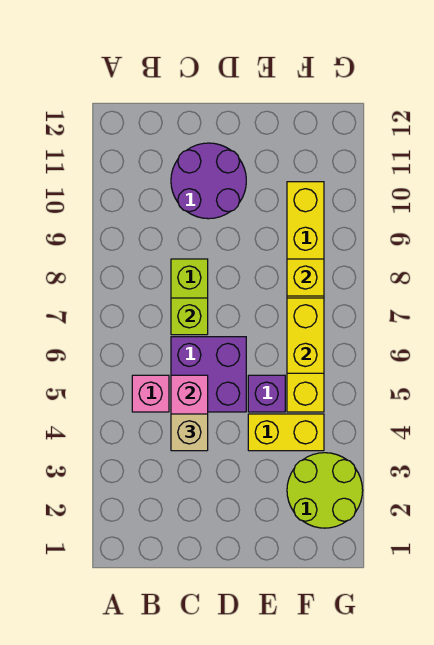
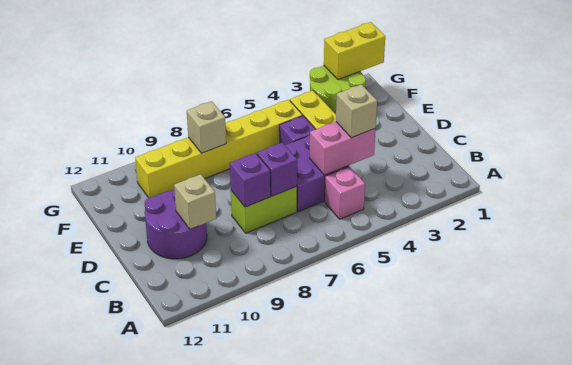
lime 1x1 brick [171,298,208,335] -> purple 1x1 brick [257,143,297,196]
none -> purple 1x1 brick [230,153,271,207]
none -> tan 1x1 brick [174,174,216,229]
yellow 1x2 brick [287,298,324,373] -> yellow 1x2 brick moved to [324,22,385,79]
yellow 1x1 brick [287,259,324,296] -> tan 1x1 brick [187,101,226,153]

